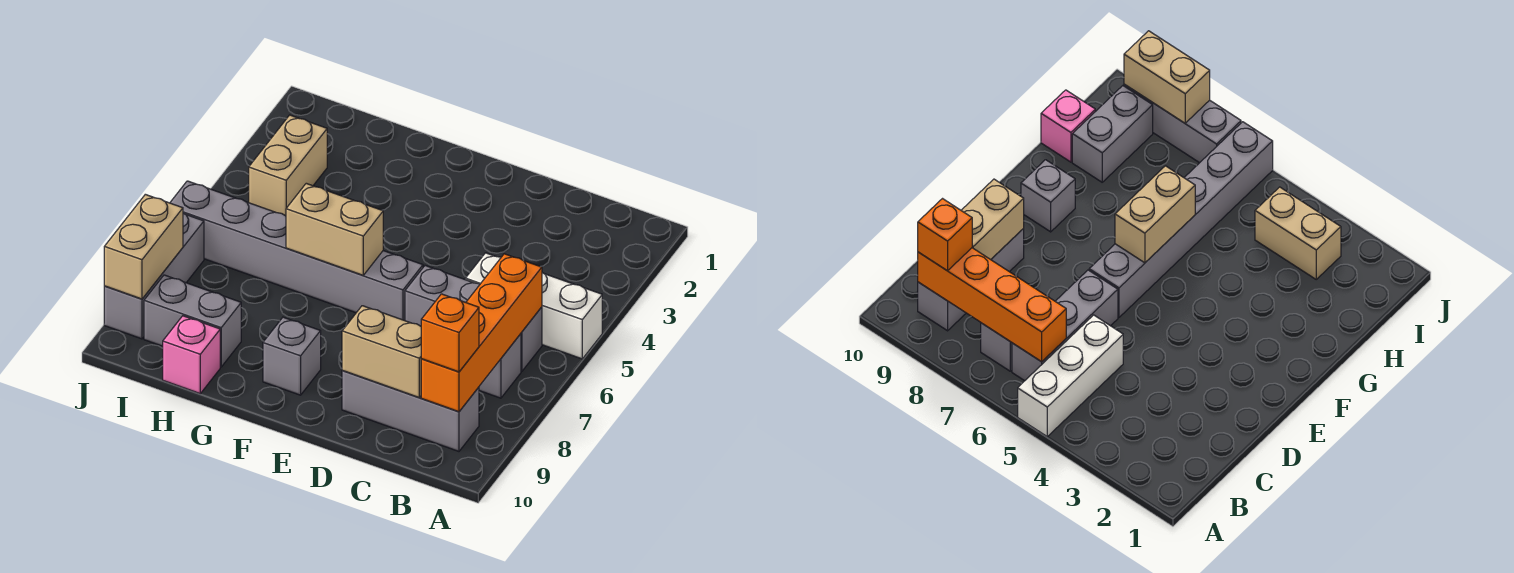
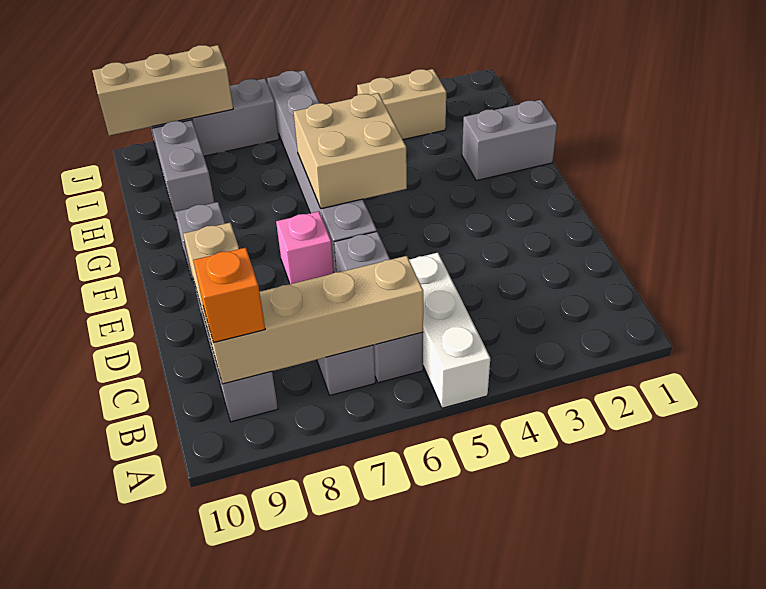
orange 1x4 brick [421,254,542,412] -> tan 1x4 brick [204,256,423,384]
tan 1x2 brick [286,183,383,275] -> tan 2x2 brick [293,93,407,209]
none -> grey 1x2 brick [462,100,557,181]
pink 1x1 brick [163,316,220,393] -> pink 1x1 brick moved to [276,211,334,284]
tan 1x2 brick [104,194,183,299] -> tan 1x3 brick [92,45,233,135]

